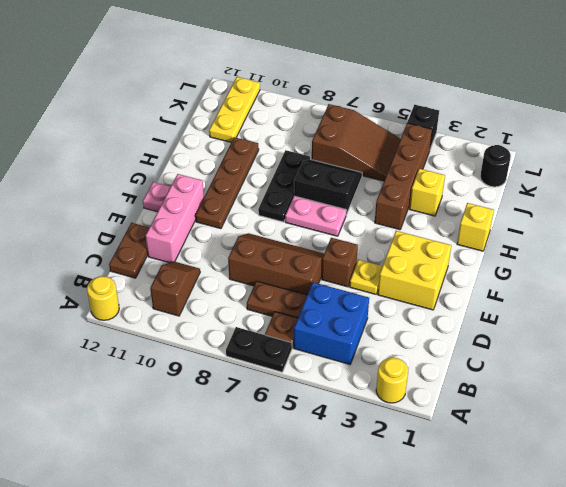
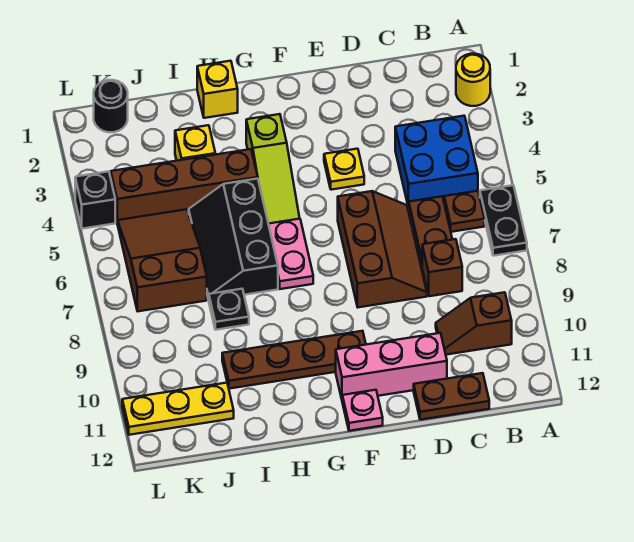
yellow 1x1 round brick [87,276,119,320] -> none
brown 2x3 slope [228,233,324,295] -> brown 2x3 slope turned to [338,191,427,307]
yellow 2x2 brick [378,231,451,310] -> none
brown 1x1 brick [322,238,358,287] -> brown 1x1 brick moved to [422,239,462,296]
none -> lime 1x3 slope [246,114,300,224]
black 1x3 plate [258,150,310,222] -> black 1x1 plate [209,289,249,330]
black 2x2 slope [294,160,362,215] -> black 2x3 slope [189,179,278,300]

